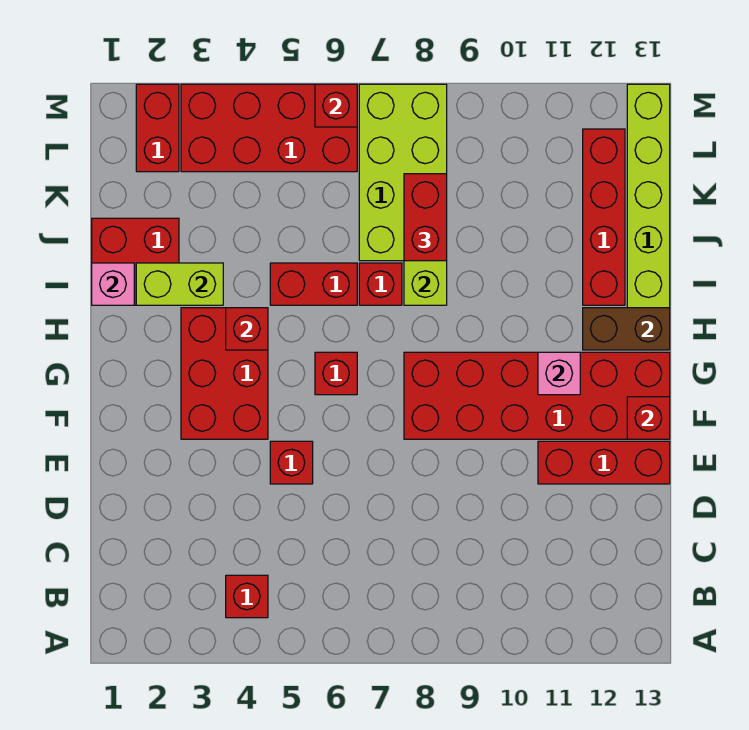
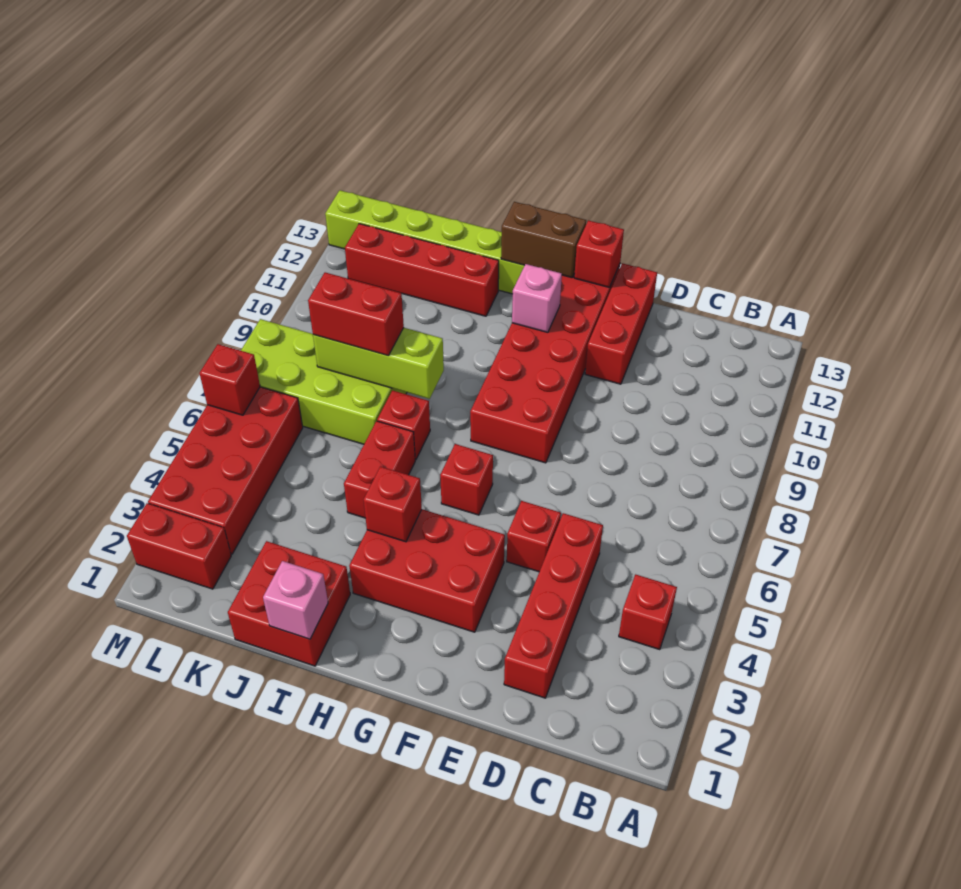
none -> red 1x4 brick [504,513,603,698]
brown 1x2 brick [583,308,670,350] -> brown 1x2 brick turned to [501,202,586,278]
lime 1x2 brick [136,263,223,305] -> none

